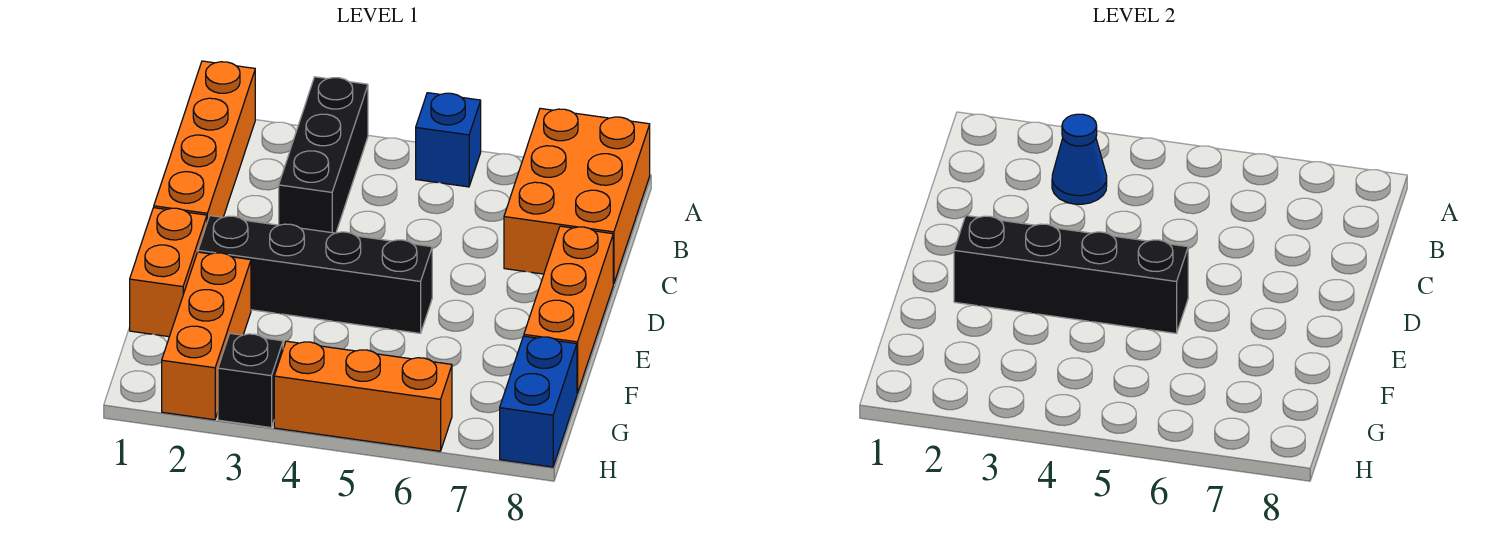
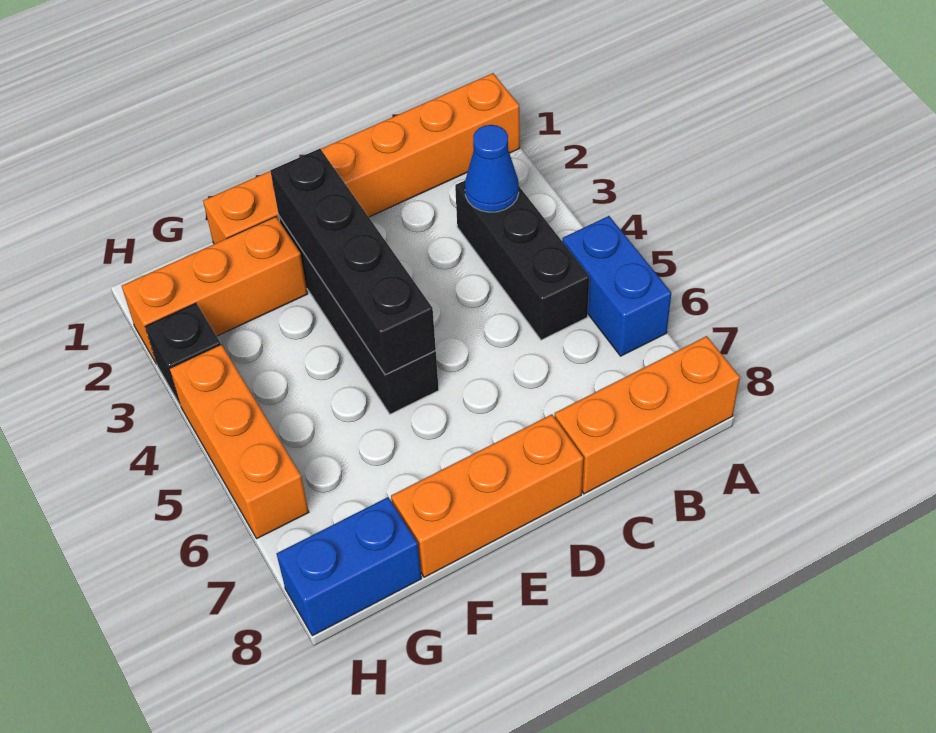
black 1x3 brick [279,77,368,233] -> black 1x3 brick turned to [455,181,590,340]
blue 1x1 brick [416,93,481,187] -> blue 1x2 brick [562,216,671,356]
orange 2x3 brick [504,108,650,284] -> orange 1x3 brick [554,336,740,494]

